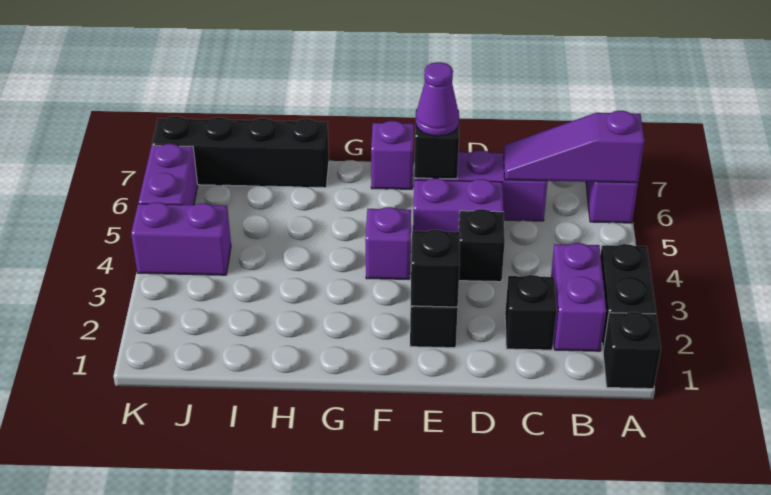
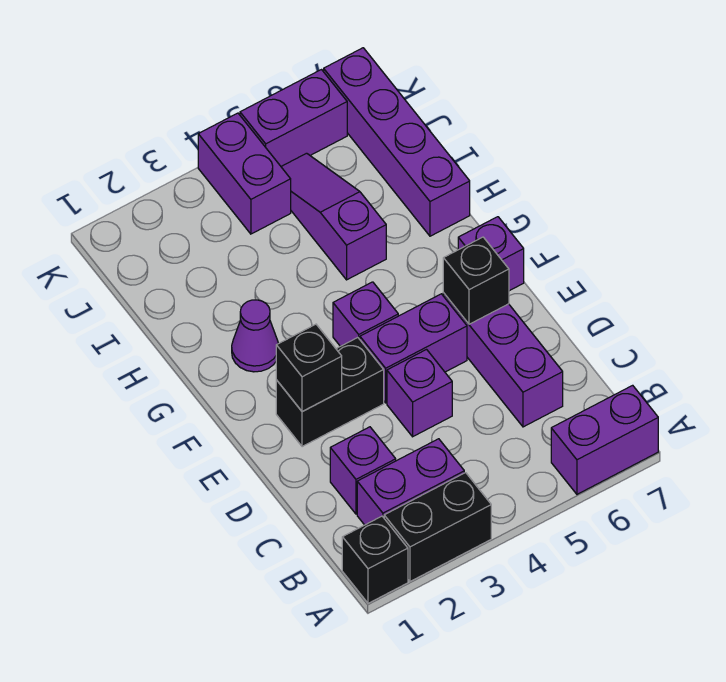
purple 1x3 slope [504,111,645,183] -> purple 1x3 slope moved to [281,153,386,280]
black 1x1 brick [505,275,557,350] -> purple 1x1 brick [330,427,396,514]
black 1x1 brick [459,209,505,282] -> purple 1x1 brick [387,350,452,437]
purple 1x2 brick [413,178,503,232] -> purple 1x2 brick turned to [360,294,467,403]
purple 1x1 cone [415,62,459,136] -> purple 1x1 cone moved to [232,300,278,372]
black 1x4 brick [152,116,329,188] -> purple 1x4 brick [324,48,470,236]

